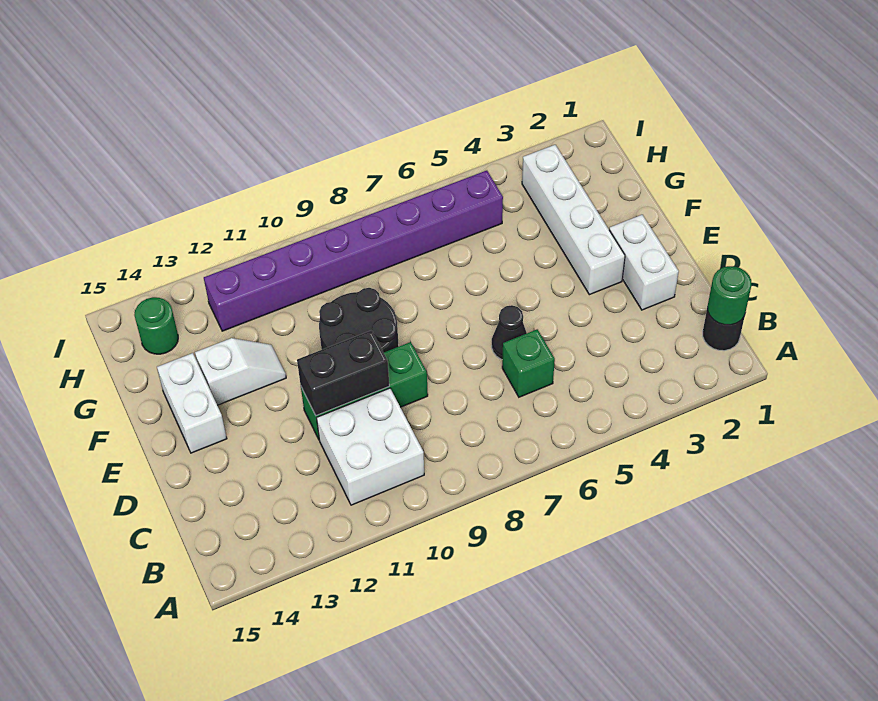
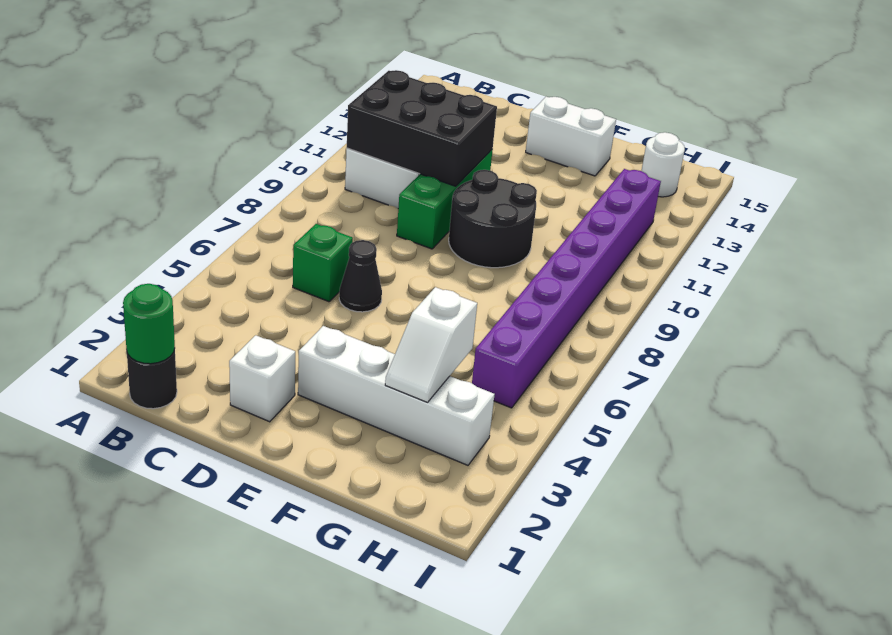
white 1x2 brick [609,215,679,310] -> white 1x1 brick [229,335,295,422]
black 1x2 brick [297,330,389,416] -> black 2x3 brick [347,70,497,186]
white 1x2 slope [195,338,286,405] -> white 1x2 slope moved to [385,287,477,402]
green 1x1 round brick [134,297,178,354] -> white 1x1 round brick [642,132,685,197]

